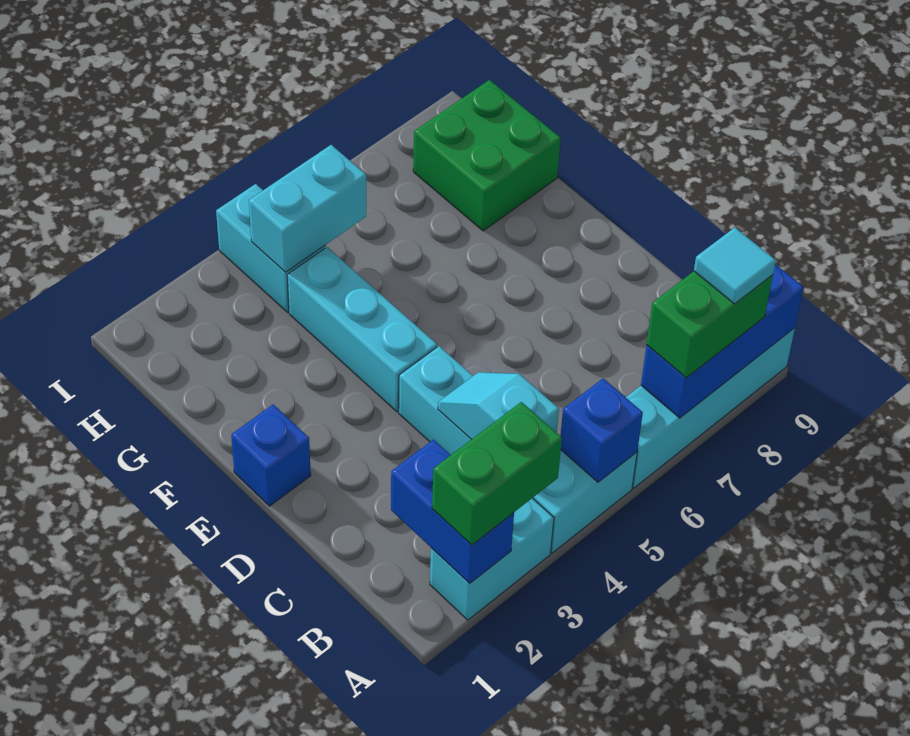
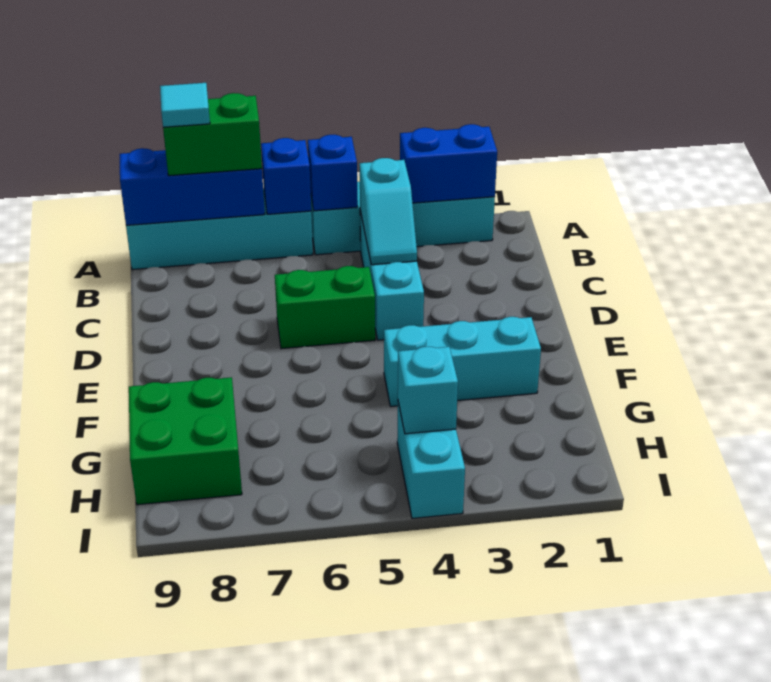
blue 1x2 brick [391,440,514,583] -> blue 1x2 brick turned to [400,124,497,203]
green 1x2 brick [432,402,562,545] -> green 1x2 brick moved to [275,266,375,349]
blue 1x1 brick [231,404,311,506] -> blue 1x1 brick moved to [261,138,311,214]
cyan 1x3 brick [287,247,437,412] -> cyan 1x3 brick turned to [384,317,541,406]
cyan 1x2 brick [249,145,366,272] -> cyan 1x1 brick [398,347,458,434]

